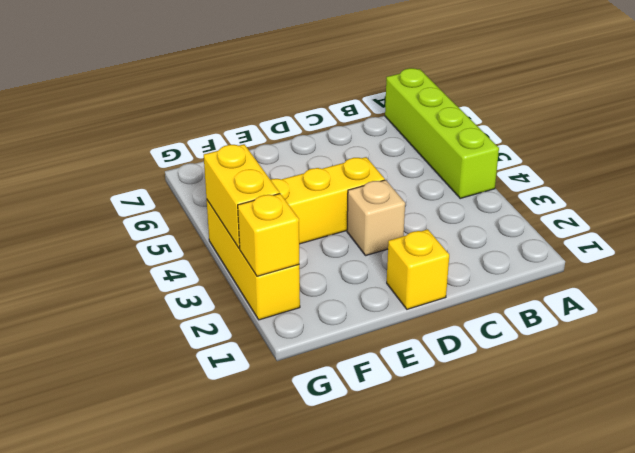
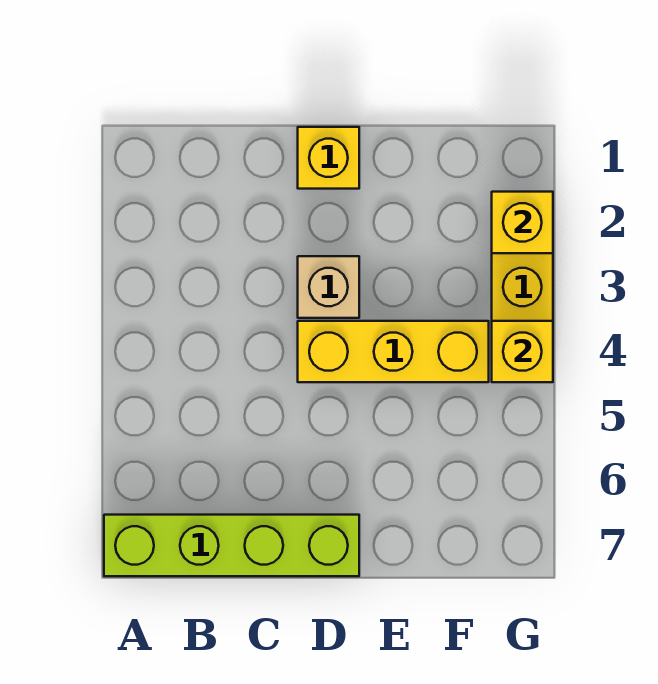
lime 1x4 brick [385,68,499,198] -> lime 1x4 brick turned to [104,515,359,576]
yellow 1x2 brick [204,144,280,249] -> yellow 1x1 brick [492,321,553,382]

